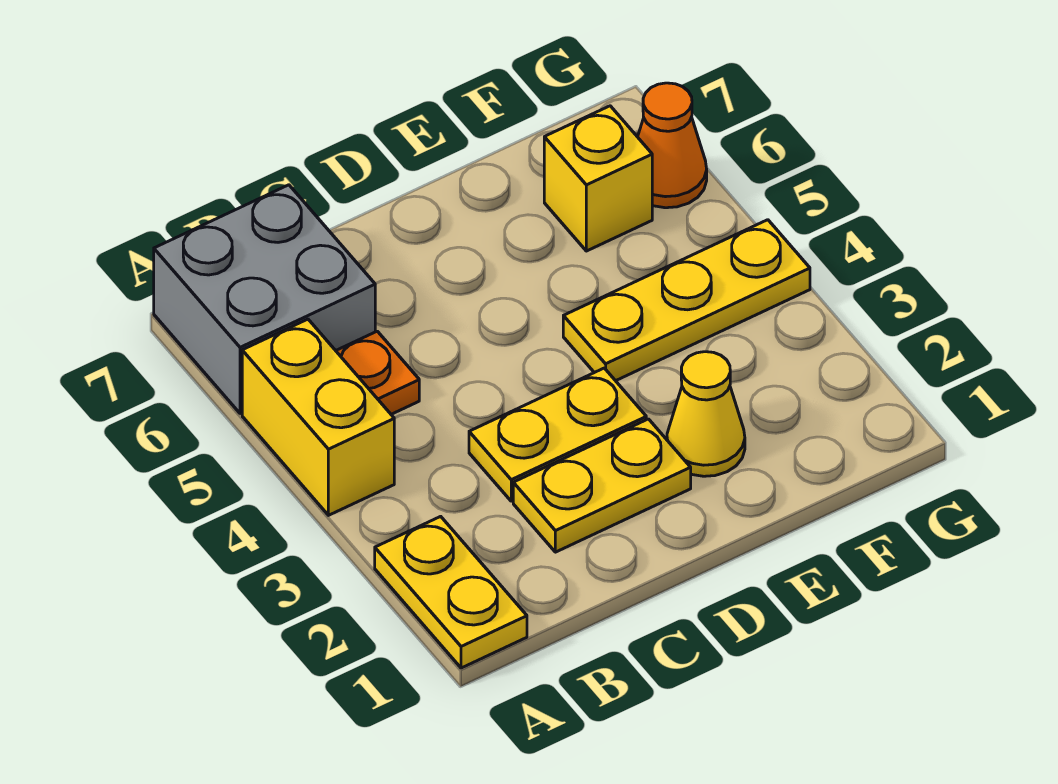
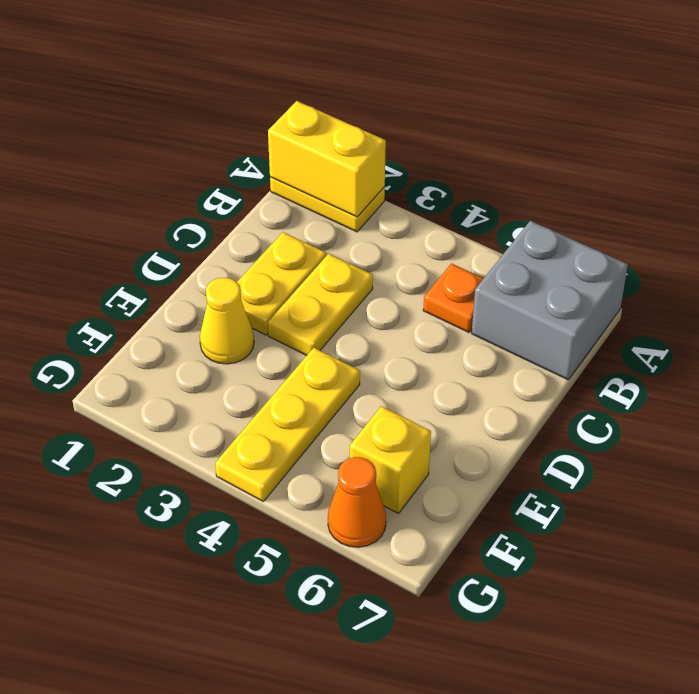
yellow 1x2 brick [242,319,394,515] -> yellow 1x2 brick moved to [268,101,386,217]

